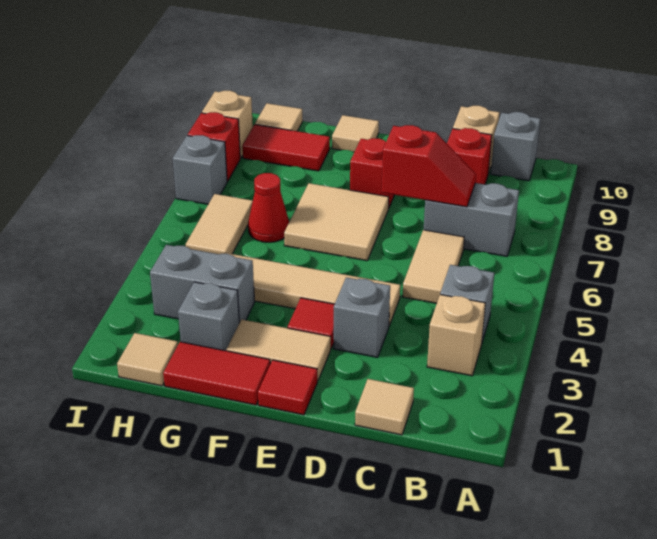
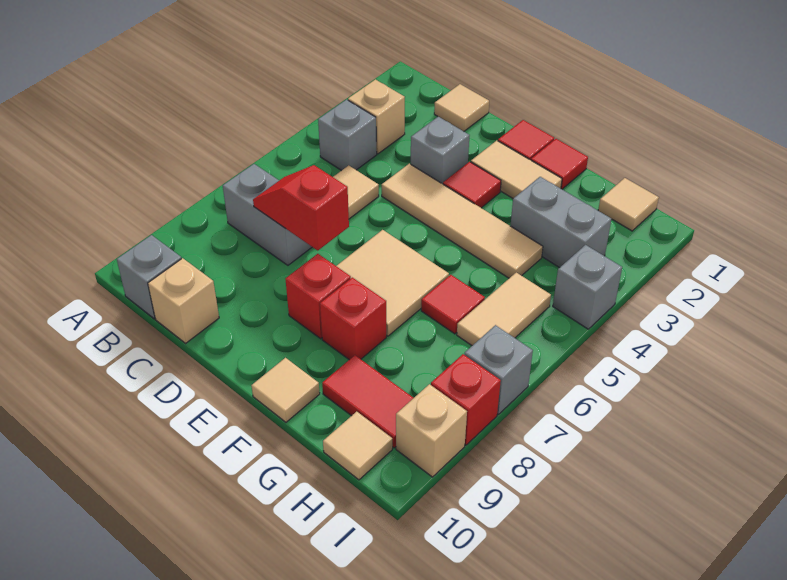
red 1x1 brick [447,128,492,184] -> red 1x1 brick moved to [320,278,386,360]
red 1x2 tile [163,342,270,405] -> red 1x1 tile [531,139,588,189]
grey 1x1 brick [178,282,239,351] -> grey 1x1 brick moved to [553,245,622,329]
red 1x1 cone [248,173,289,242] -> red 1x1 tile [421,275,485,334]

